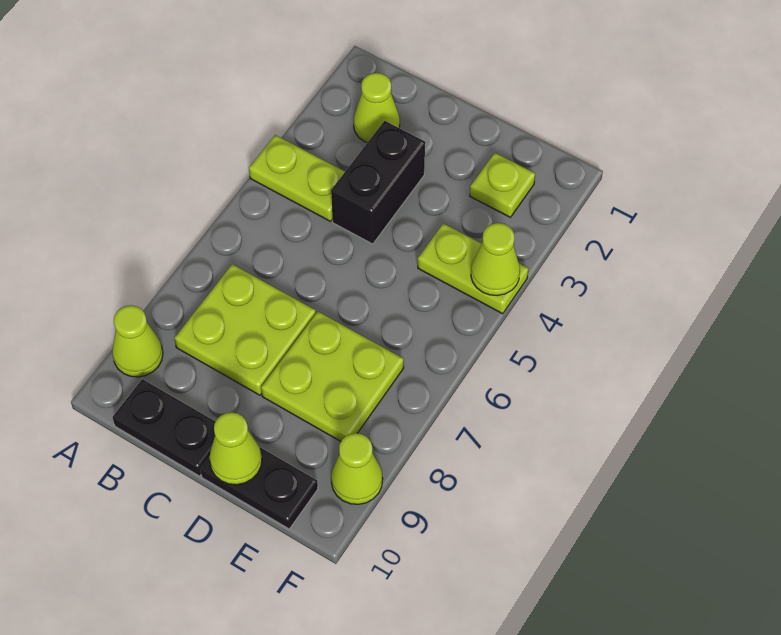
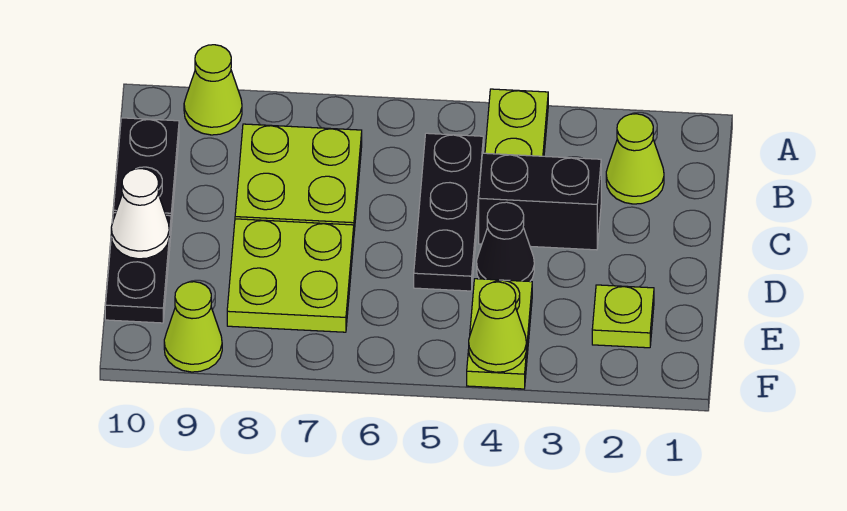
none -> black 1x3 plate [414,133,483,291]
none -> black 1x1 cone [477,202,534,281]
lime 1x1 cone [209,412,262,485] -> white 1x1 cone [111,169,169,259]

